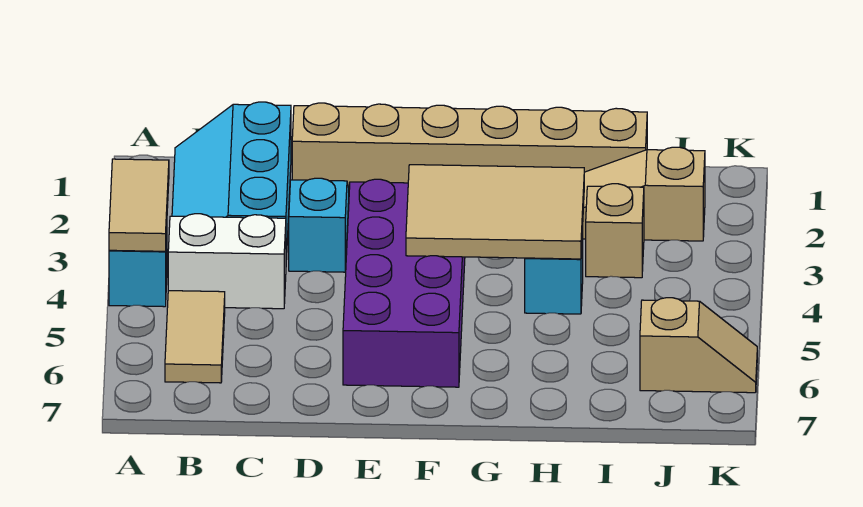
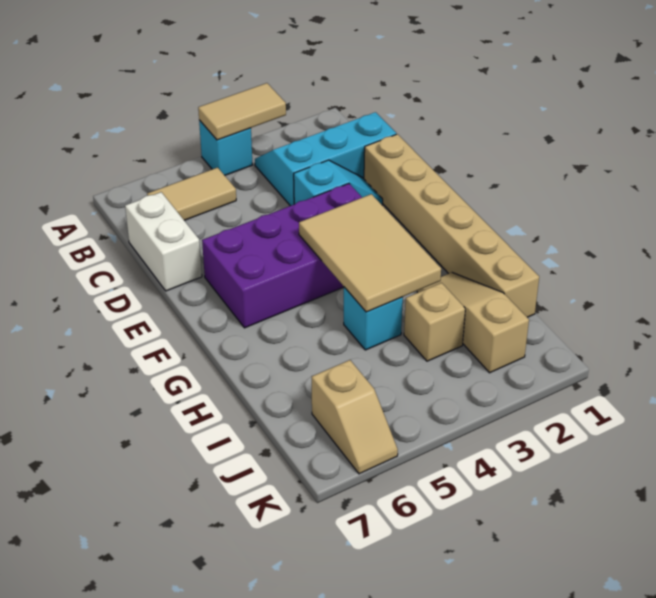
white 1x2 brick [168,214,286,309] -> white 1x2 brick moved to [125,192,202,291]

